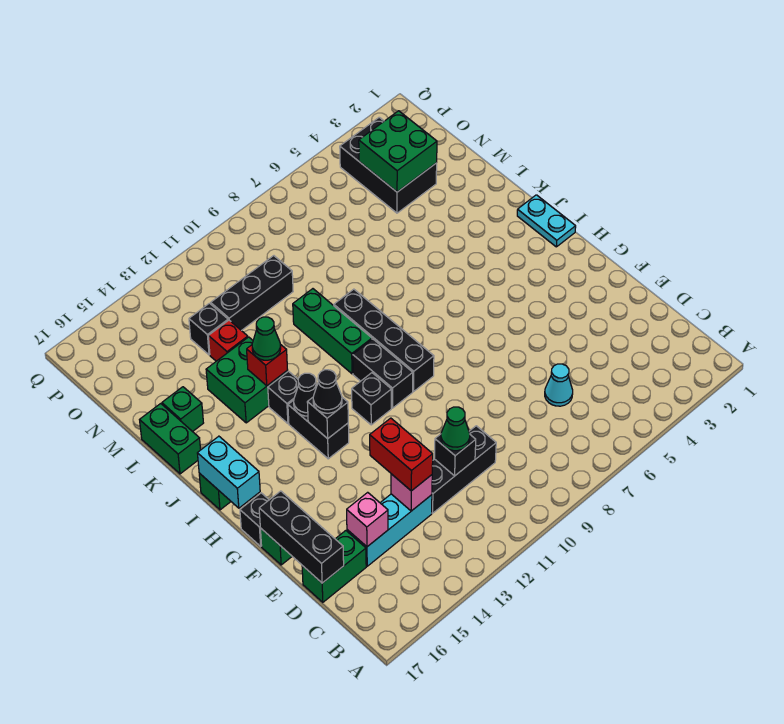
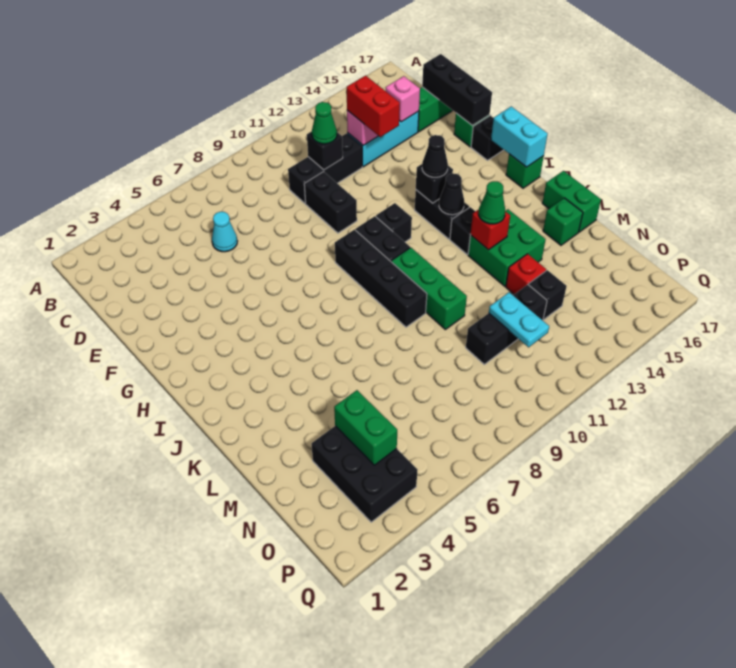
none -> black 1x2 brick [304,172,357,233]
cyan 1x2 plate [517,195,576,247] -> cyan 1x2 plate moved to [489,292,549,347]
green 2x2 brick [359,111,437,192] -> green 1x2 brick [334,390,397,465]

